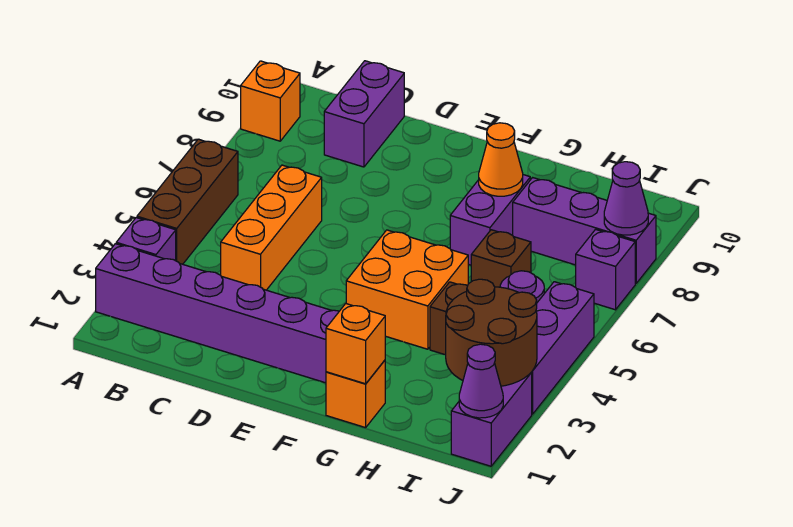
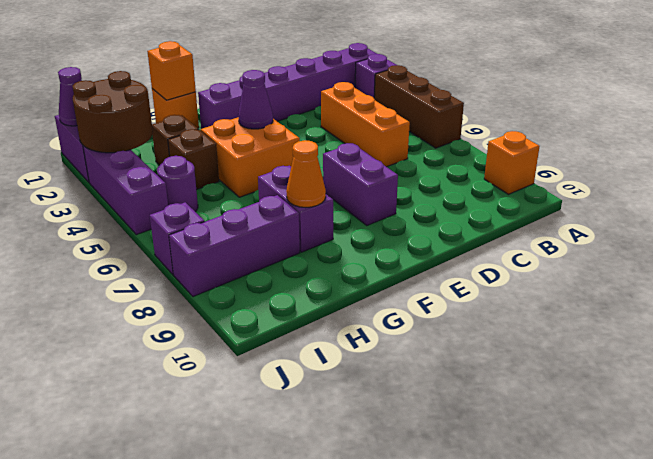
purple 1x2 brick [324,61,404,167] -> purple 1x2 brick moved to [323,143,398,225]
brown 1x1 brick [471,230,531,287] -> brown 1x1 brick moved to [152,115,199,165]
purple 1x1 cone [604,162,648,235] -> purple 1x1 cone moved to [238,70,273,129]

